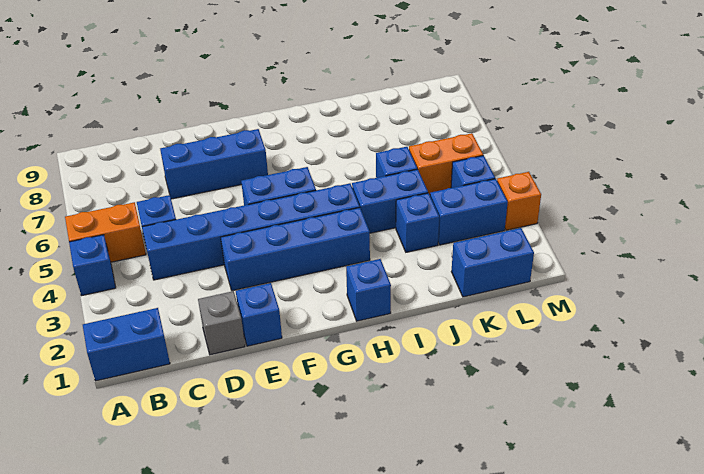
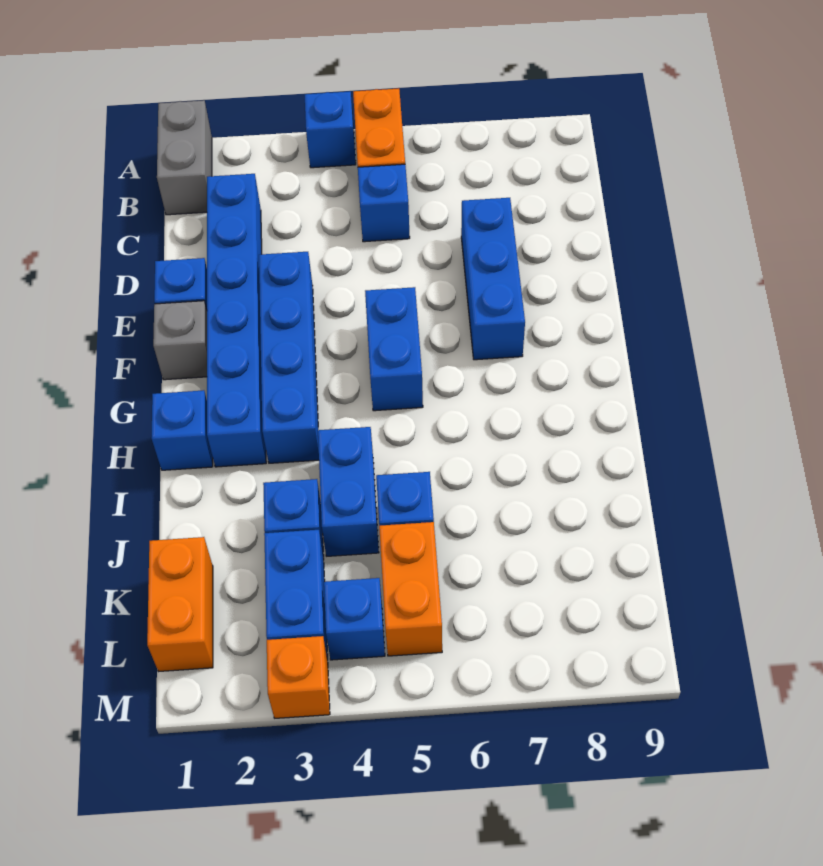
blue 1x2 brick [83,308,170,381] -> grey 1x2 brick [157,100,212,215]
blue 1x6 brick [142,183,360,280] -> blue 1x6 brick moved to [207,174,266,467]
grey 1x1 brick [198,291,245,355] -> grey 1x1 brick moved to [153,301,207,380]
blue 1x2 brick [451,228,534,297] -> orange 1x2 brick [147,537,213,672]

